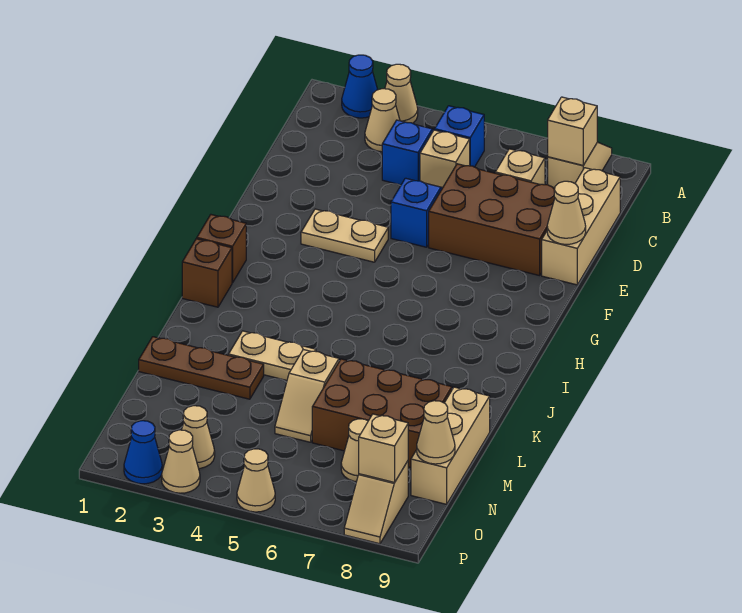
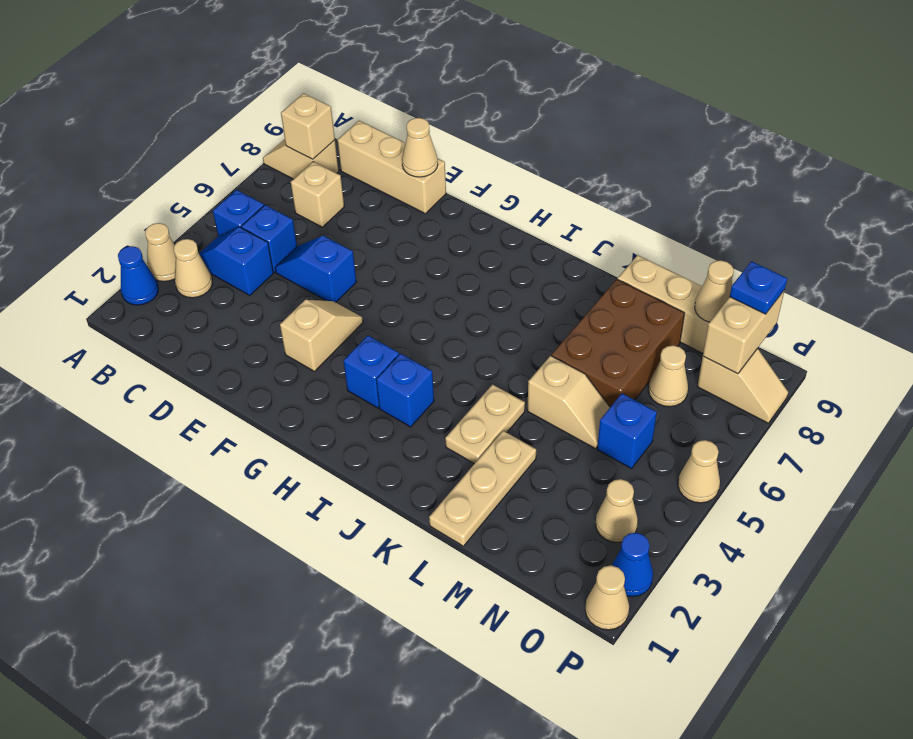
tan 1x1 brick [420,130,470,188] -> blue 1x1 brick [241,205,297,272]
brown 2x3 brick [429,164,555,276] -> none
tan 1x2 plate [301,209,388,262] -> tan 1x2 slope [280,300,363,371]
brown 1x1 brick [197,215,246,283] -> none
none -> blue 1x1 brick [344,336,399,408]
brown 1x1 brick [182,239,232,307] -> none
none -> blue 1x1 brick [376,354,434,427]
brown 1x3 plate [139,337,264,399] -> tan 1x3 plate [429,431,536,546]
none -> blue 1x1 brick [597,394,657,468]
tan 1x1 brick [359,414,408,482] -> tan 1x2 brick [703,290,785,374]
none -> blue 1x1 plate [730,261,787,314]
tan 1x1 cone [162,430,200,493] -> tan 1x1 cone moved to [585,565,629,630]

